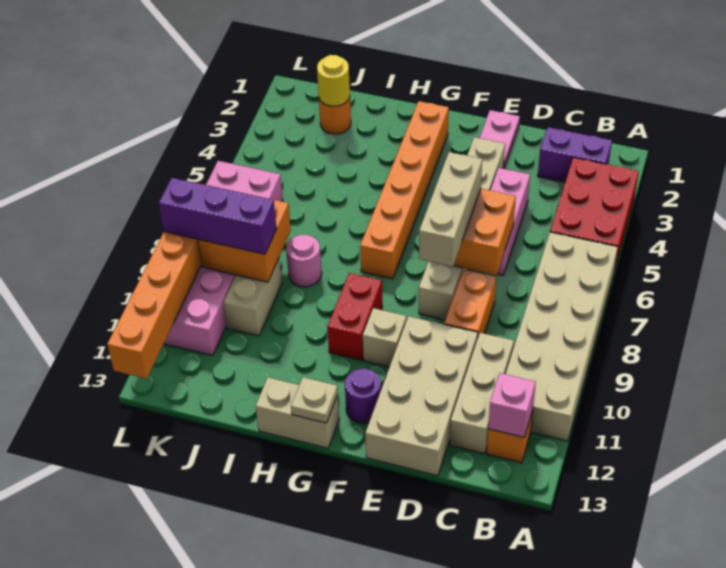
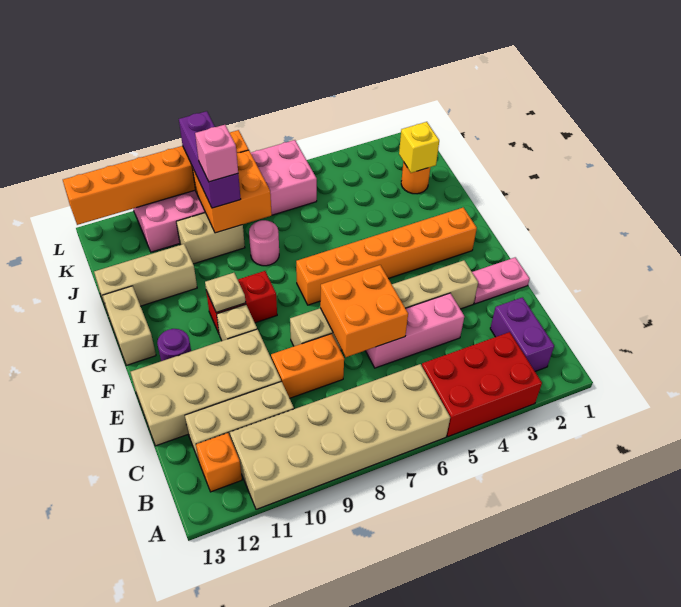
pink 1x1 brick [488,373,536,437] -> pink 1x1 brick moved to [195,125,238,182]
tan 1x3 brick [419,152,482,267] -> tan 1x3 brick moved to [94,244,197,311]
tan 1x1 plate [291,377,338,423] -> tan 1x1 plate moved to [205,273,246,312]
yellow 1x1 round brick [317,55,350,106] -> yellow 1x1 brick [399,122,439,173]

